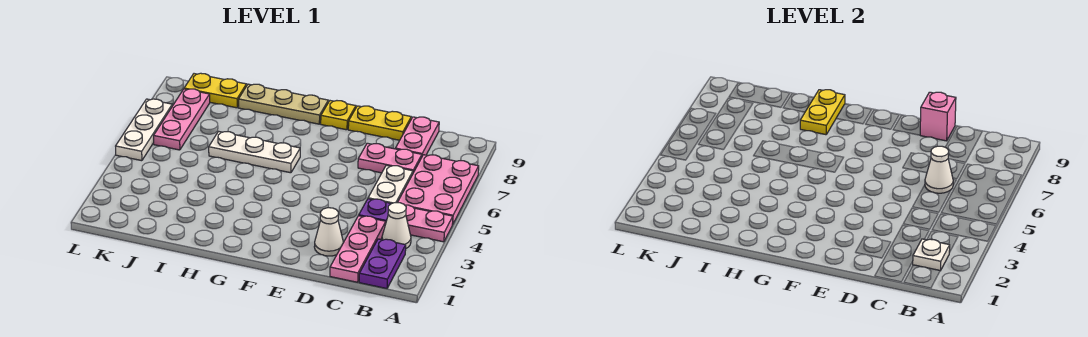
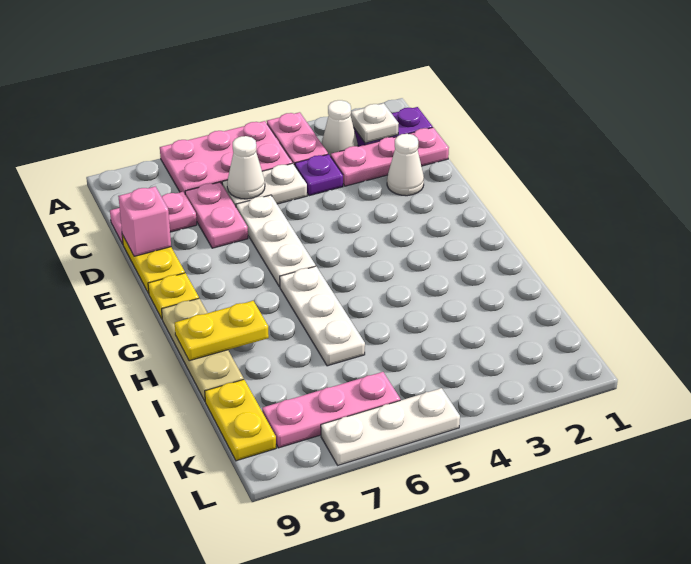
none -> white 1x3 plate [236,195,316,287]

